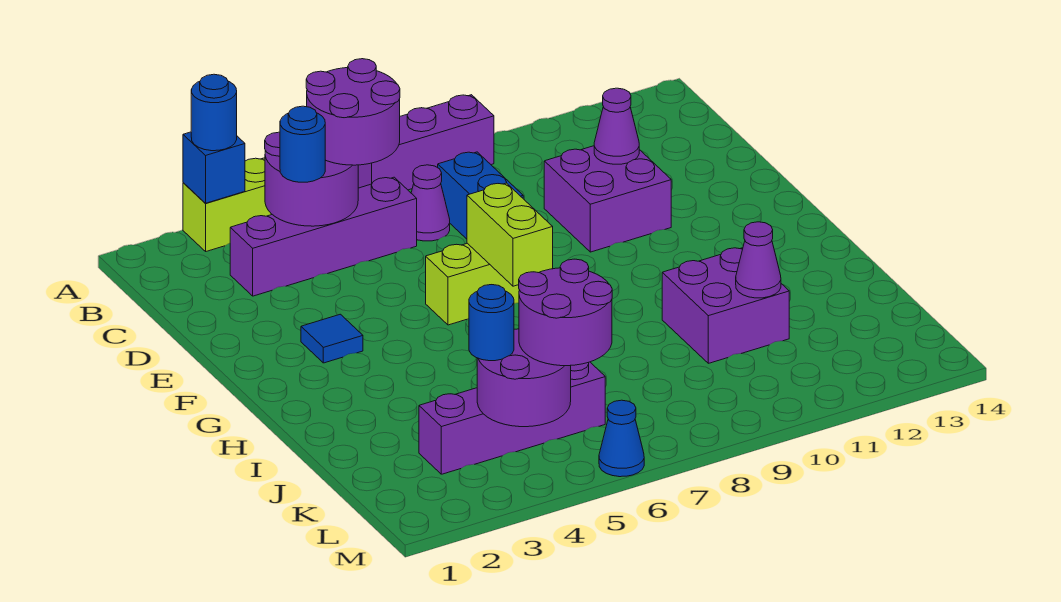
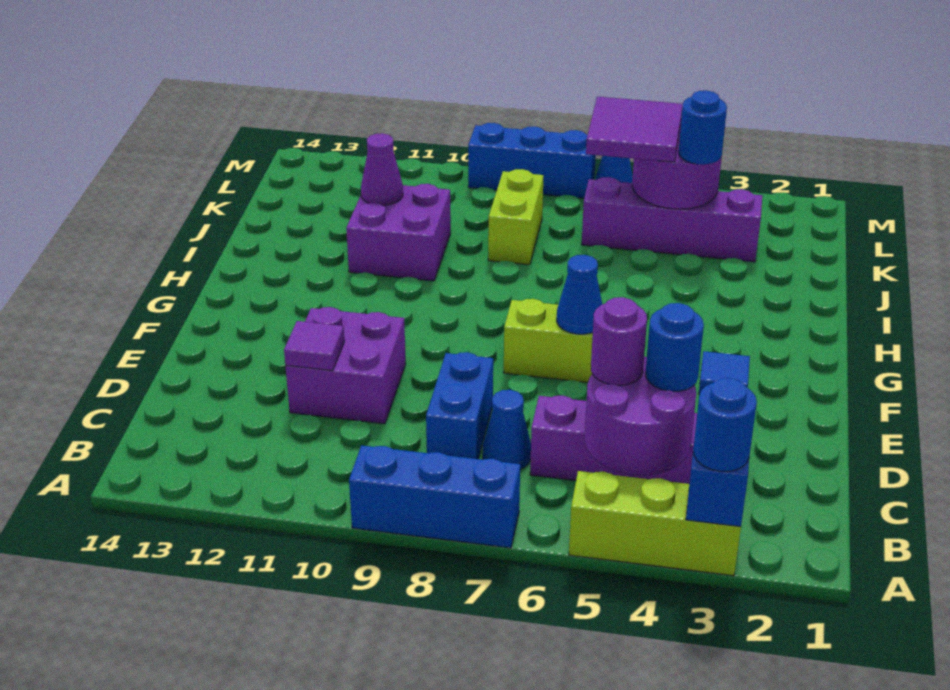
purple 1x3 brick [358,95,494,190] -> blue 1x3 brick [349,445,520,548]
purple 2x2 round brick [306,59,400,165] -> purple 1x1 round brick [591,297,647,385]
purple 1x1 cone [411,165,450,241] -> blue 1x1 cone [483,390,531,469]
purple 1x1 cone [594,88,639,164] -> purple 1x1 tile [284,321,344,371]
none -> blue 1x1 cone [557,255,602,334]
lime 1x2 brick [467,183,553,286] -> lime 1x2 brick moved to [488,169,544,265]
purple 2x2 round brick [519,259,612,366] -> purple 2x2 tile [586,97,683,162]
none -> blue 1x3 brick [468,123,596,198]

